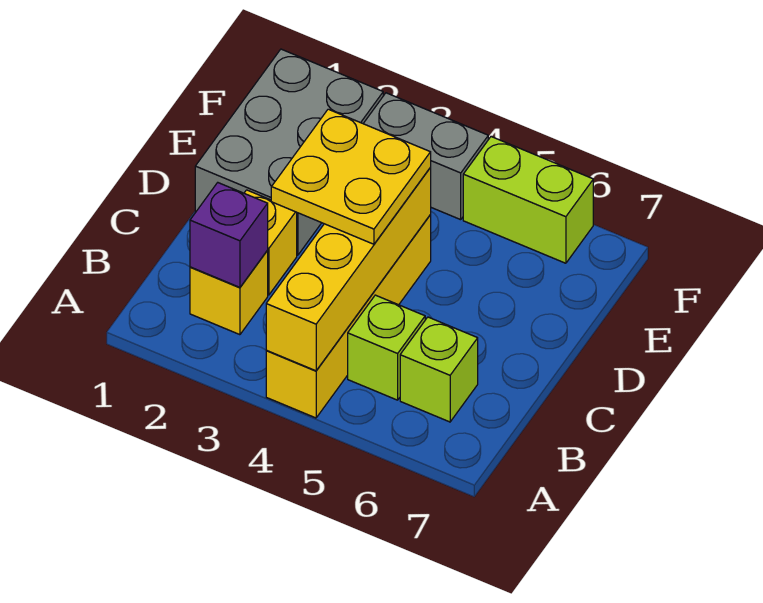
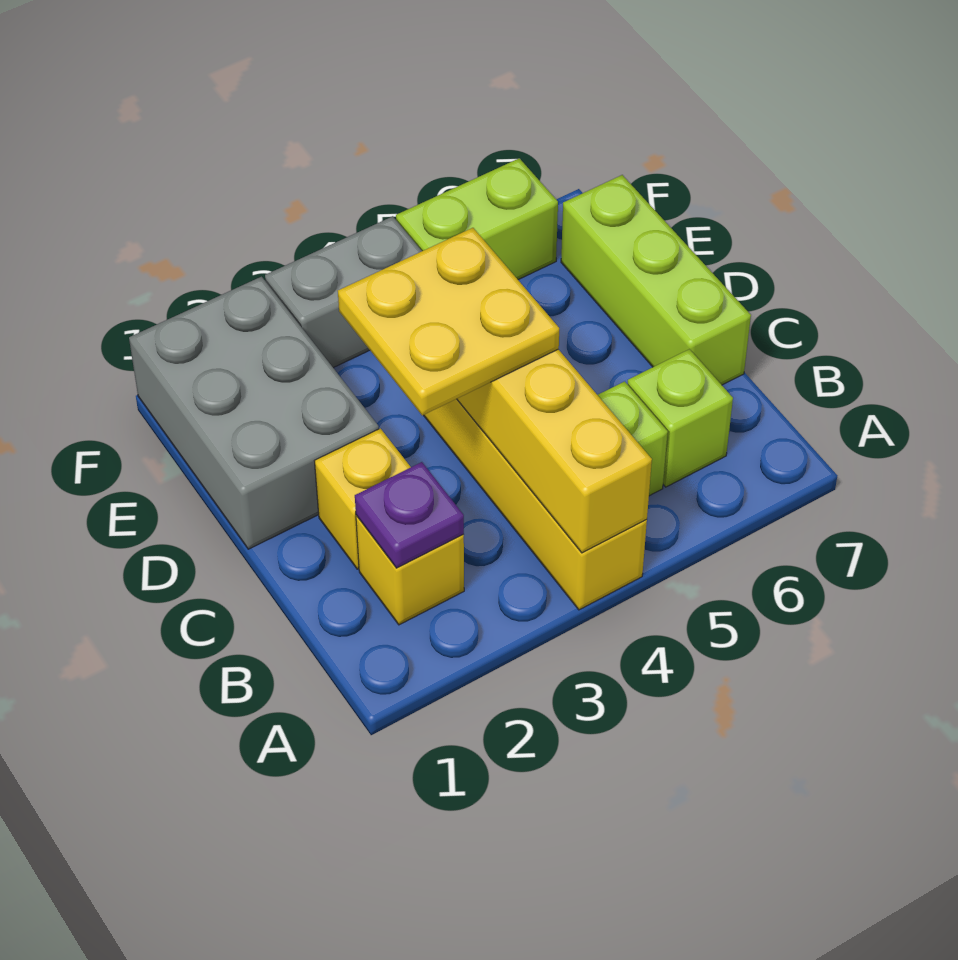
purple 1x1 brick [190,183,268,287] -> purple 1x1 plate [355,462,464,568]
none -> lime 1x3 brick [561,175,751,385]

